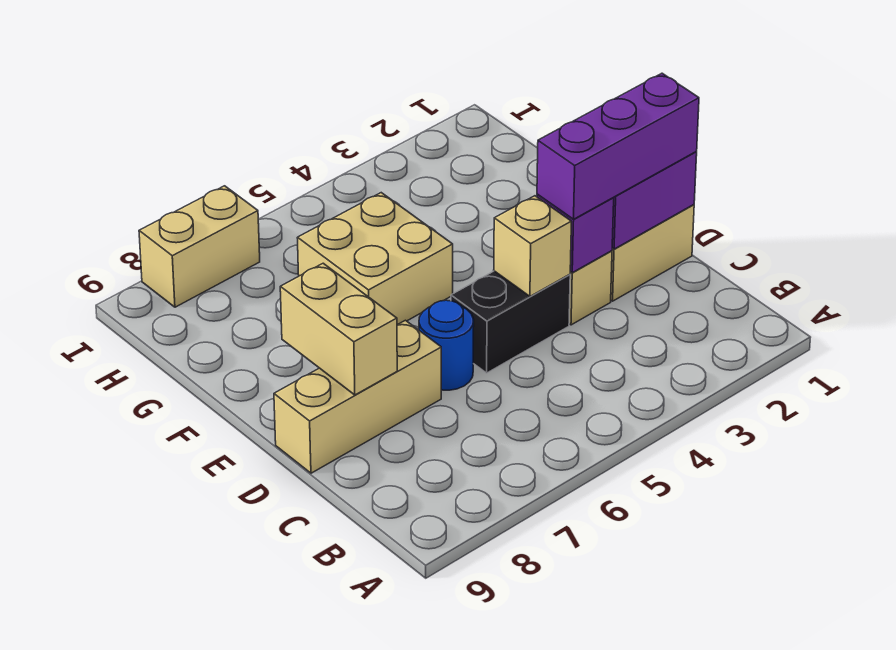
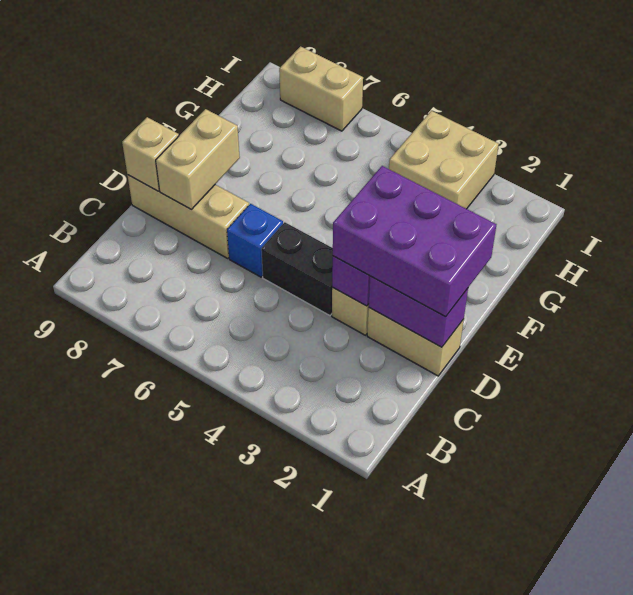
purple 1x3 brick [537,73,699,219] -> purple 2x3 brick [333,166,496,317]
tan 1x1 brick [494,196,571,296] -> tan 1x1 brick moved to [122,117,179,191]
blue 1x1 round brick [419,300,474,390] -> blue 1x1 brick [227,204,283,277]
tan 2x2 brick [298,193,453,325] -> tan 2x2 brick moved to [389,111,499,209]

